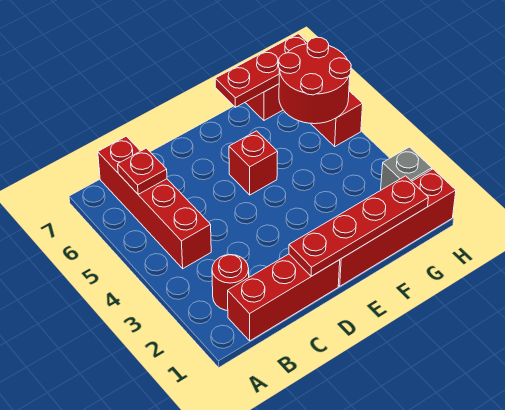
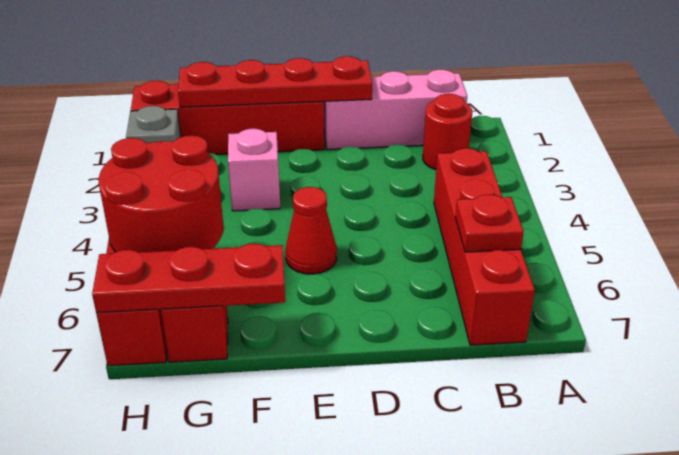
red 1x3 brick [228,254,340,341] -> pink 1x3 brick [324,70,467,150]
red 1x1 brick [229,131,278,195] -> red 1x1 cone [285,187,337,274]
none -> pink 1x1 brick [228,129,280,211]

